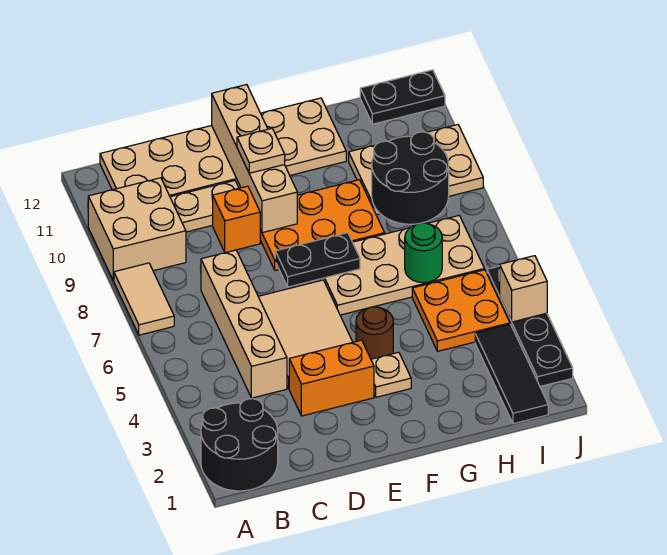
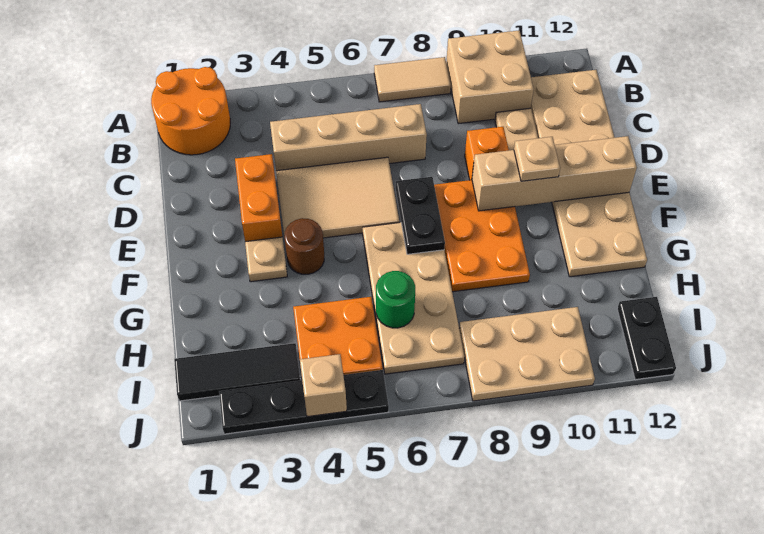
black 2x2 round brick [201,399,278,491] -> orange 2x2 round brick [151,67,230,155]
black 2x2 round brick [372,132,449,224] -> none
tan 2x3 plate [349,125,483,215] -> tan 2x3 plate turned to [459,307,595,401]

